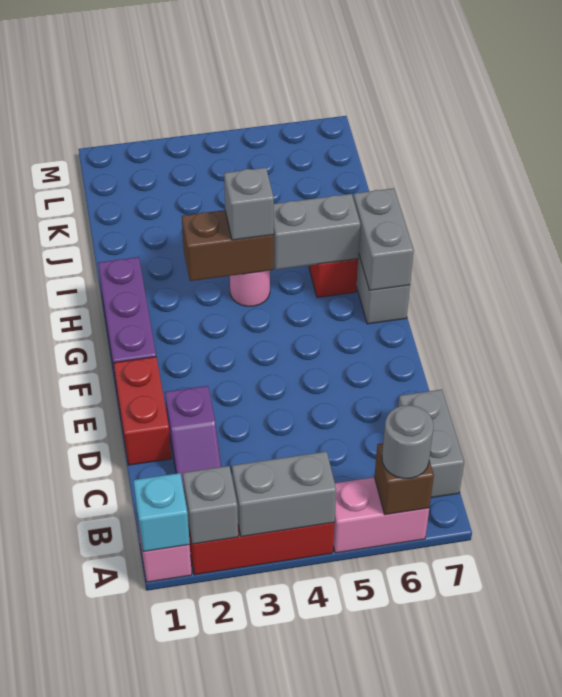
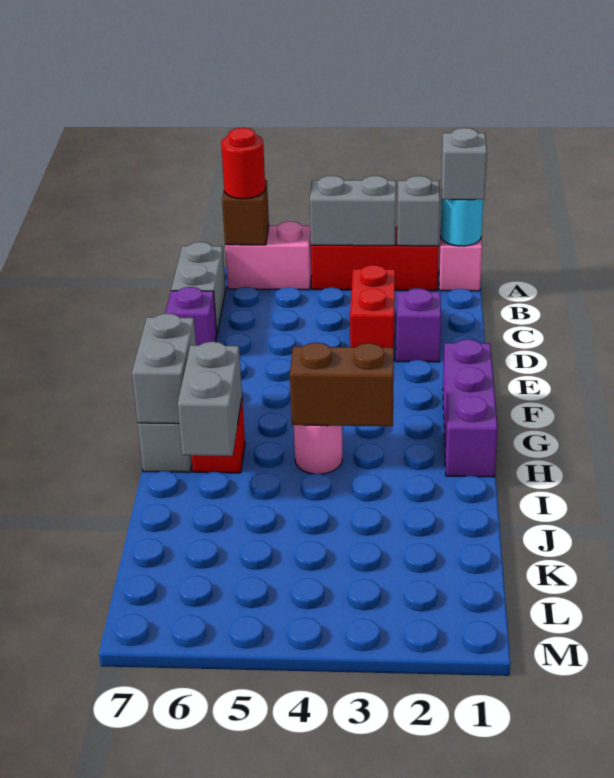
cyan 1x1 brick [133,473,190,552] -> cyan 1x1 round brick [440,199,483,246]
grey 1x1 round brick [382,405,434,478] -> red 1x1 round brick [221,128,265,199]
red 1x2 brick [114,357,171,465] -> red 1x2 brick moved to [350,265,395,347]
none -> purple 1x1 brick [165,287,217,346]
grey 1x1 brick [224,168,274,240] -> grey 1x1 brick moved to [441,128,487,200]
grey 1x2 brick [274,194,360,270] -> grey 1x2 brick turned to [178,342,242,456]

